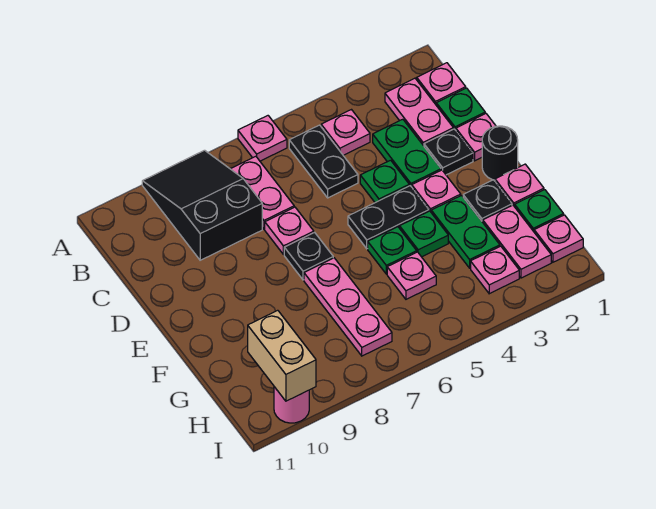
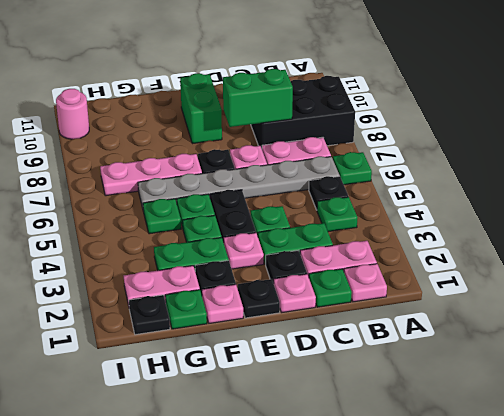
pink 1x1 plate [238,116,287,161] -> green 1x1 plate [333,152,372,185]
black 2x3 slope [142,150,262,260] -> black 2x3 brick [251,76,355,148]
pink 1x1 plate [321,110,370,155] -> green 1x1 plate [317,197,358,232]
black 1x2 plate [289,125,358,198] -> black 1x1 plate [309,176,348,210]
none -> grey 1x6 plate [138,156,340,212]
none -> green 1x2 brick [223,69,293,127]
black 1x1 round brick [482,126,518,180] -> black 1x1 plate [238,279,280,318]
none -> green 1x2 brick [180,73,222,144]
pink 1x1 plate [387,252,436,299] -> green 1x1 plate [143,199,181,234]
pink 1x1 plate [534,215,583,262] -> black 1x1 plate [129,295,170,335]
pink 1x1 plate [471,246,519,294] -> none
tan 1x2 brick [248,310,316,401] -> none

